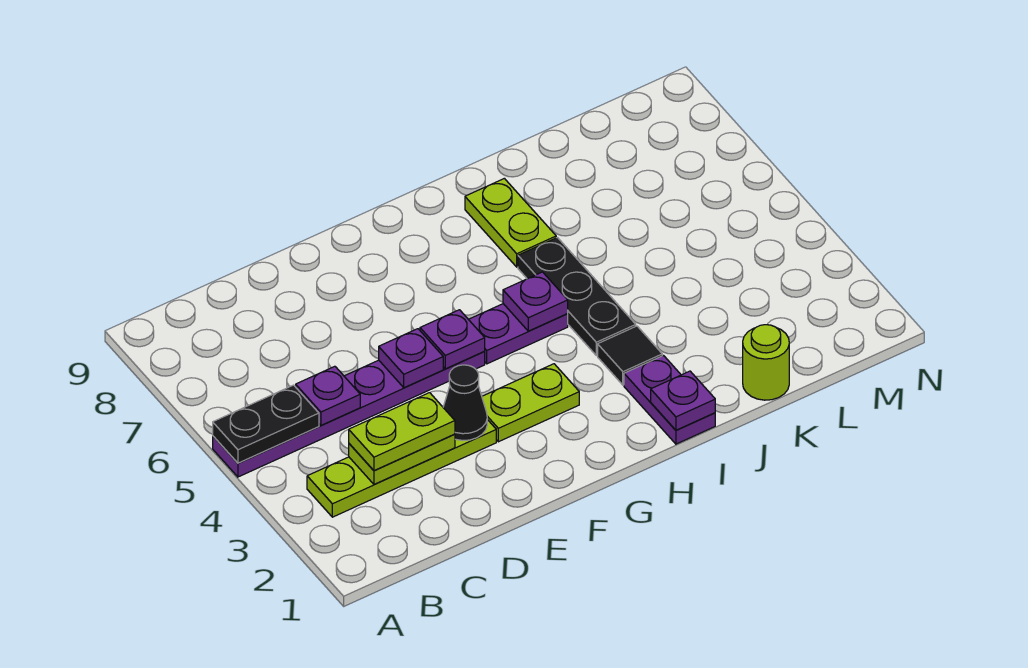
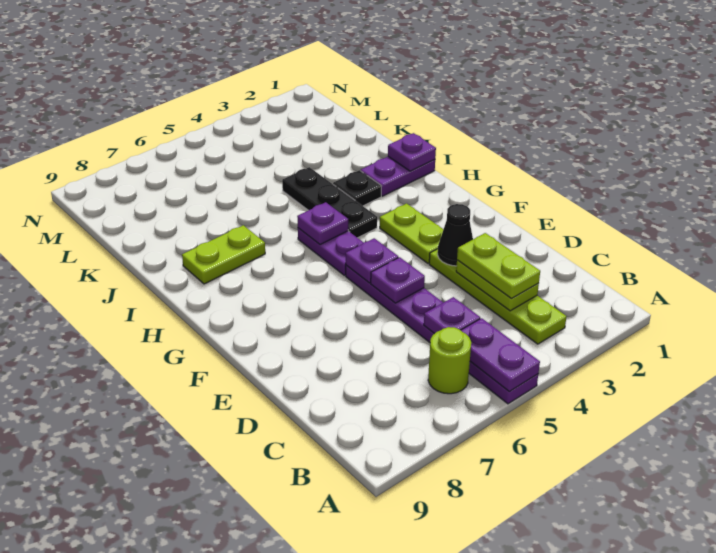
black 1x2 plate [213,385,319,463] -> purple 1x2 plate [461,318,540,392]
black 1x1 tile [598,326,662,385] -> black 1x1 plate [333,170,381,206]
black 1x3 plate [518,238,636,356] -> black 1x3 plate turned to [282,167,377,238]
lime 1x1 round brick [743,325,789,400] -> lime 1x1 round brick moved to [428,327,471,394]

